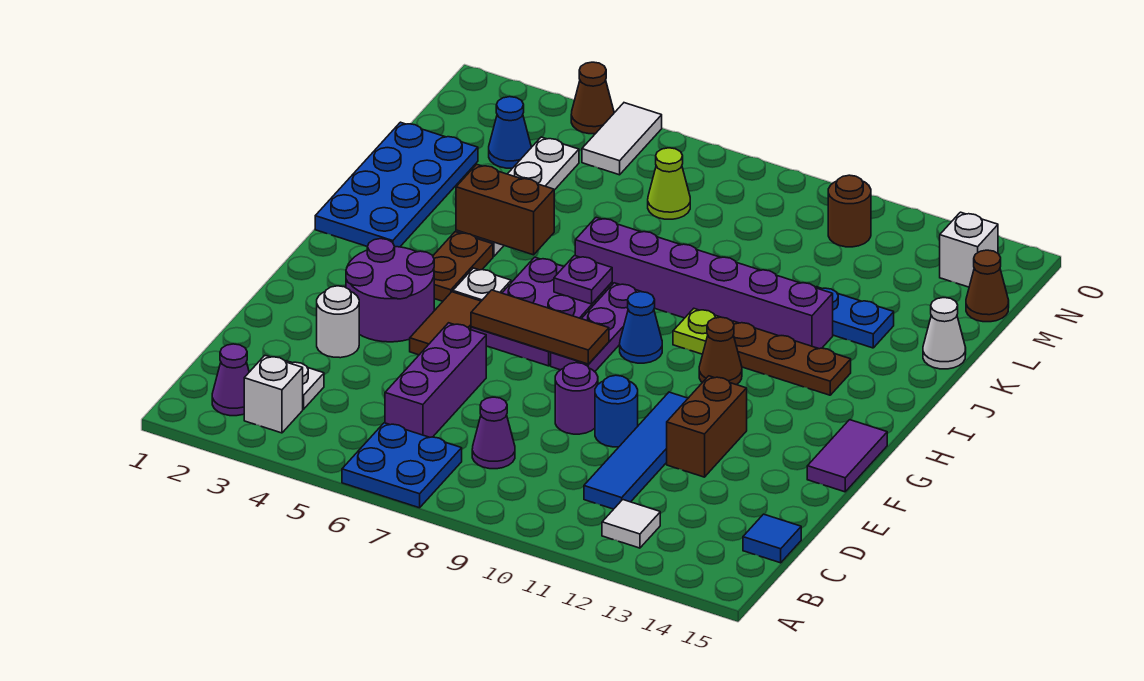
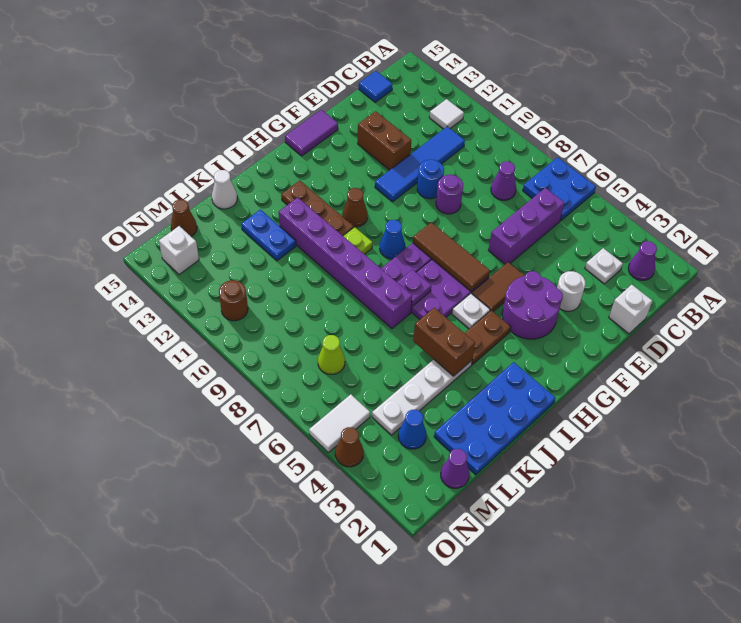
white 1x1 brick [244,356,303,433] -> white 1x1 brick moved to [609,285,652,334]
brown 1x2 brick [667,376,747,477] -> brown 1x2 brick turned to [358,111,411,170]
none -> purple 1x1 cone [441,449,469,488]

